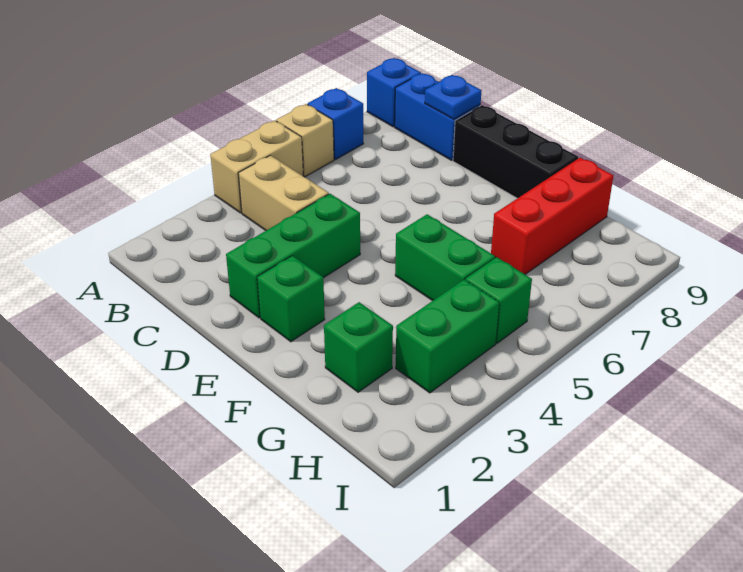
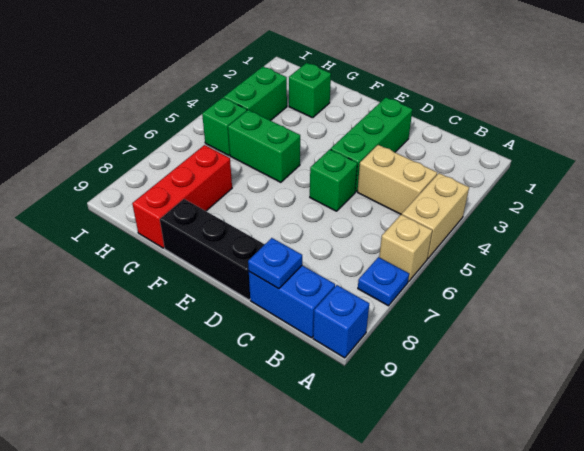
blue 1x1 brick [308,88,363,160] -> blue 1x1 plate [358,257,409,306]
green 1x1 brick [257,256,325,342] -> green 1x1 brick moved to [310,149,357,211]

